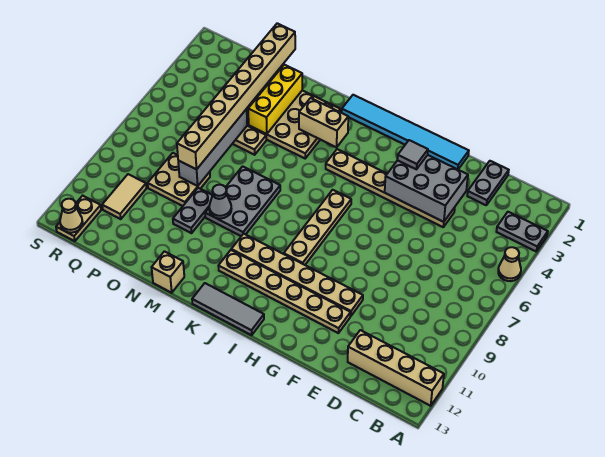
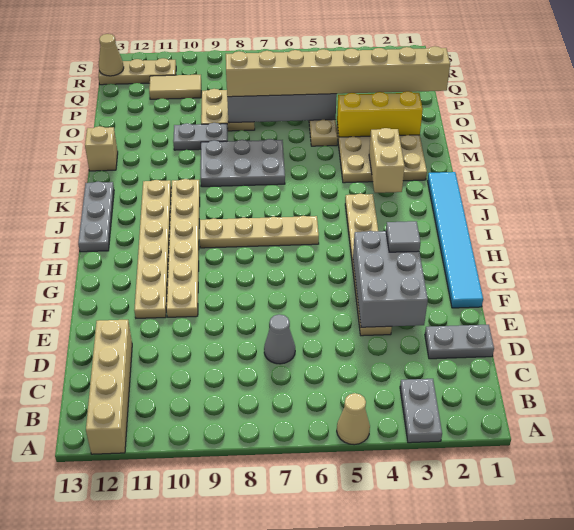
grey 1x3 tile [192,283,264,335] -> grey 1x3 plate [78,181,114,252]
grey 1x1 cone [209,185,231,219] -> grey 1x1 cone moved to [264,314,295,364]
tan 1x2 plate [56,196,101,241] -> tan 1x3 plate [98,58,176,85]

